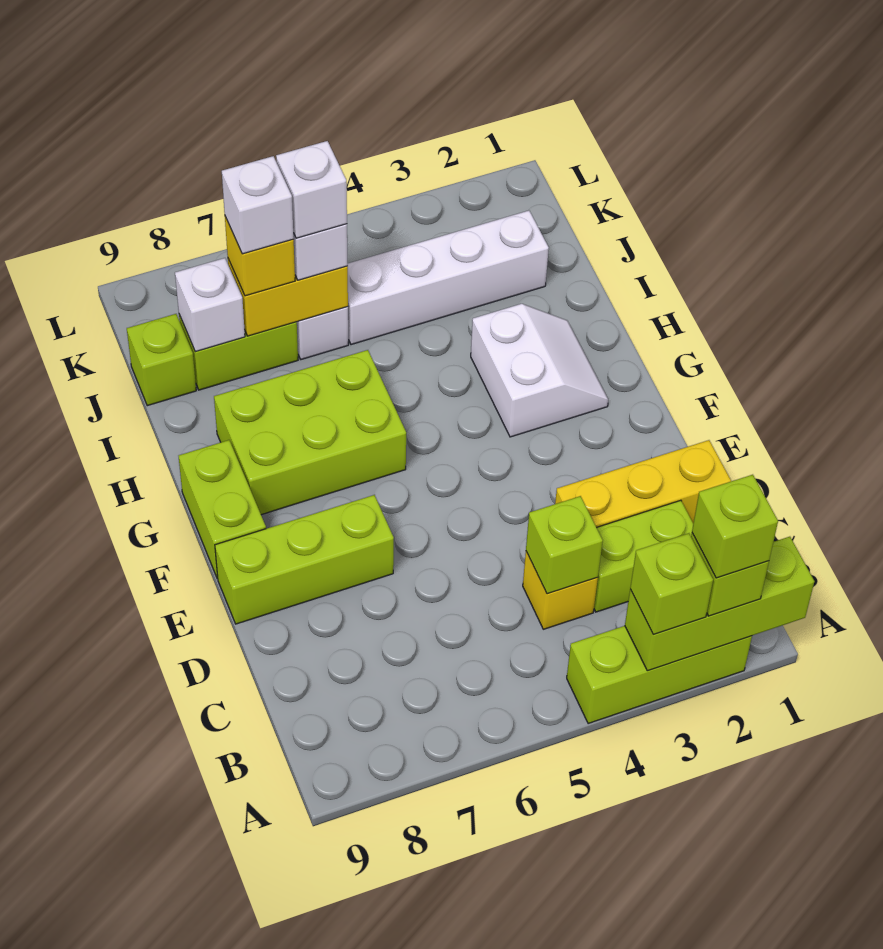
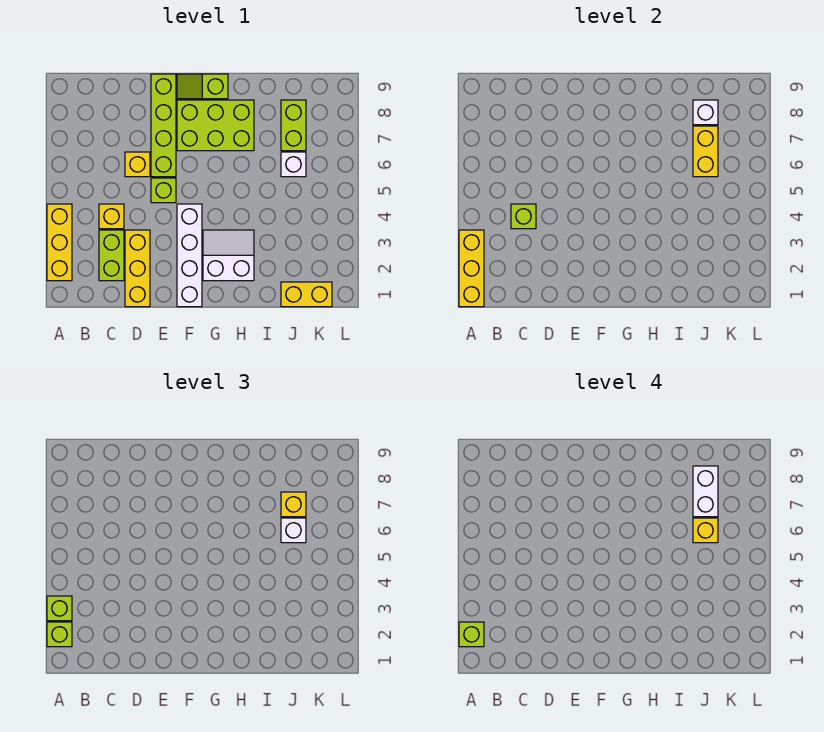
lime 1x3 brick [625,537,814,671] -> yellow 1x3 brick [459,230,484,307]
lime 1x3 brick [567,626,752,724] -> yellow 1x3 brick [47,204,72,281]
none -> yellow 1x1 brick [125,152,150,177]
lime 1x3 brick [215,495,394,624] -> lime 1x4 brick [151,74,176,177]
lime 1x2 brick [179,440,266,579] -> lime 1x2 slope [177,74,228,99]
white 2x2 slope [471,304,608,437] -> white 2x2 slope turned to [203,230,254,281]
lime 2x3 brick [214,350,406,515] -> lime 2x3 brick turned to [177,100,254,151]
none -> yellow 1x2 brick [281,282,332,307]
white 1x4 brick [347,211,549,345] -> white 1x4 brick moved to [177,204,202,307]
white 1x1 brick [276,141,347,238] -> yellow 1x1 brick [693,518,718,543]
white 1x1 brick [222,156,294,254] -> white 1x2 brick [693,466,718,517]
lime 1x1 brick [127,314,196,406] -> lime 1x1 brick moved to [151,178,176,203]

